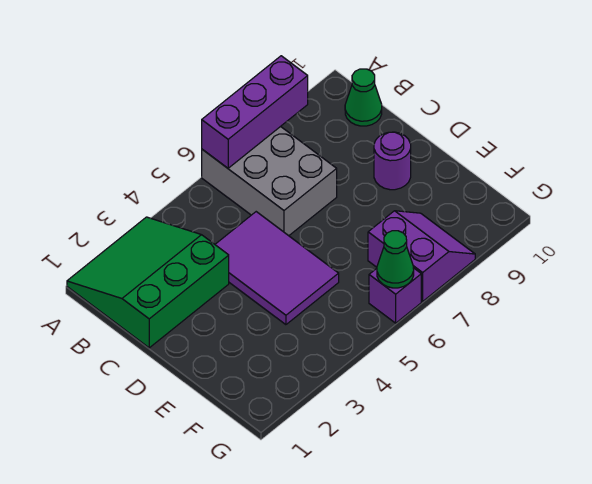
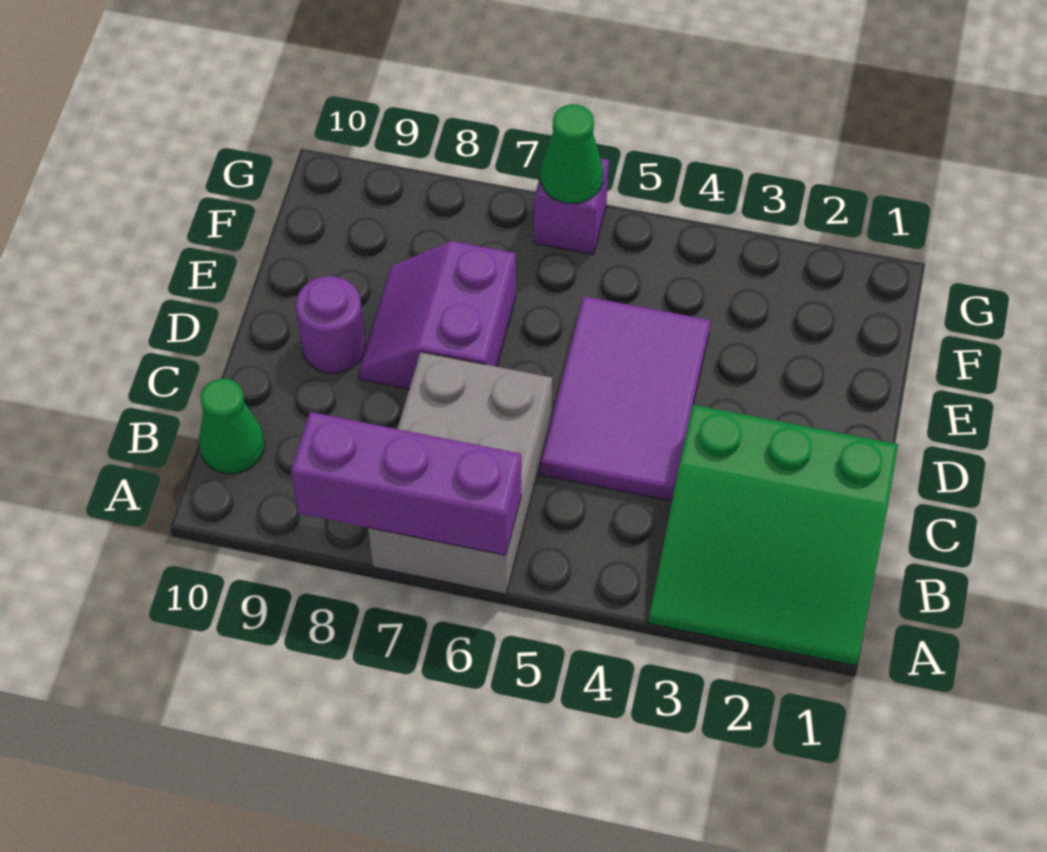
purple 2x2 slope [368,211,475,301] -> purple 2x2 slope moved to [359,241,516,389]

